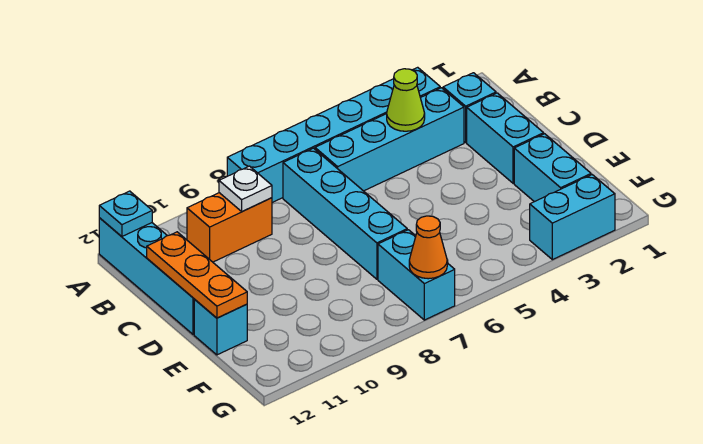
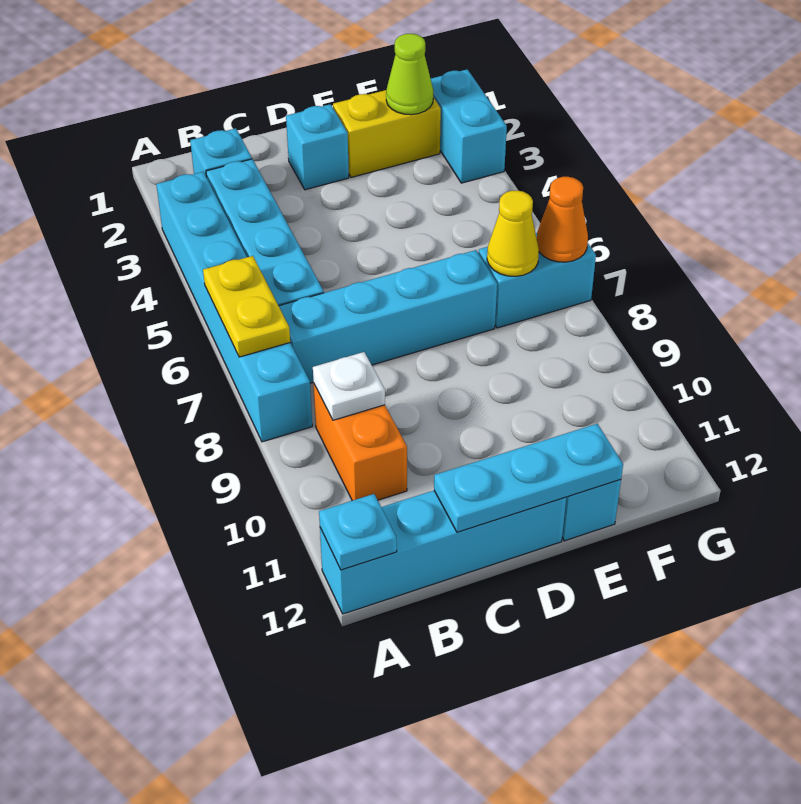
none -> yellow 1x2 plate [203,256,290,357]
lime 1x1 cone [387,69,425,131] -> lime 1x1 cone moved to [386,34,433,115]
cyan 1x2 brick [467,93,544,183] -> cyan 1x1 brick [286,104,349,190]
orange 1x3 plate [147,232,247,318] -> cyan 1x3 plate [434,424,623,532]
cyan 1x2 brick [514,134,591,202] -> yellow 1x2 brick [333,90,441,177]
none -> yellow 1x1 cone [487,191,539,276]

